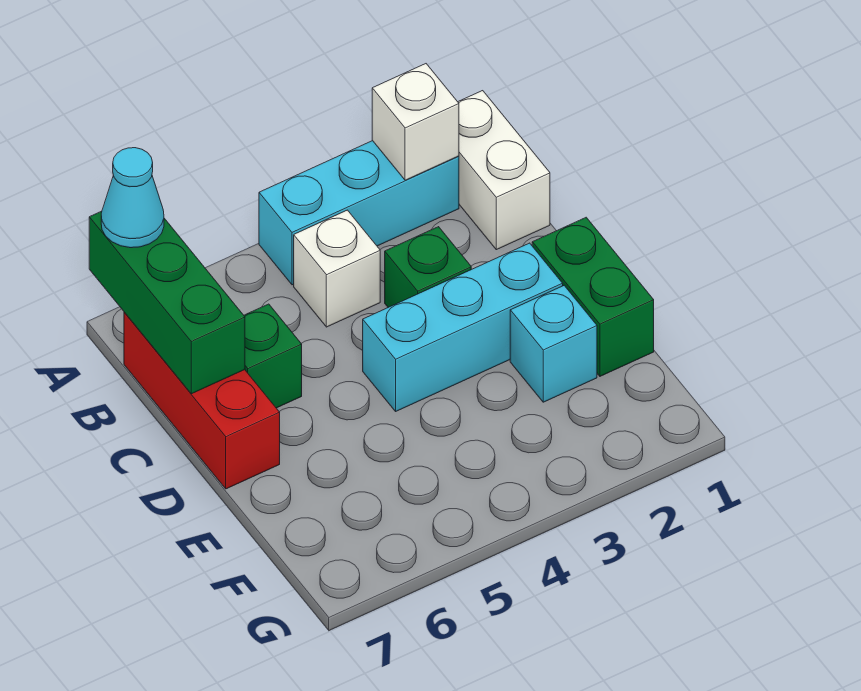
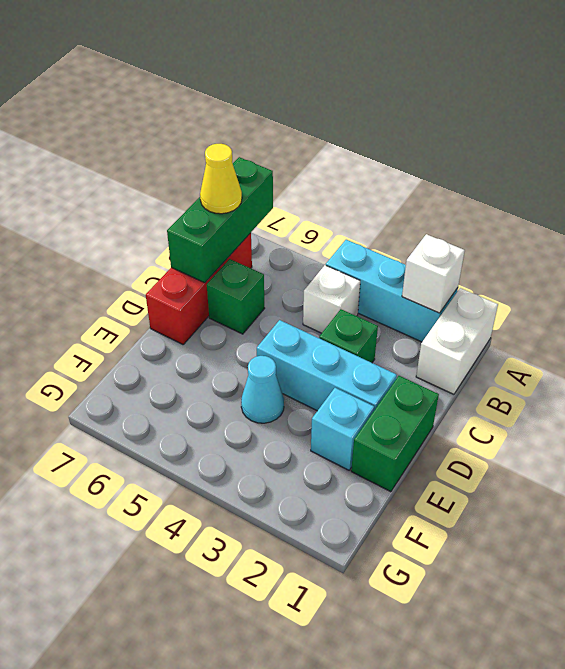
cyan 1x1 cone [101,148,164,248] -> cyan 1x1 cone moved to [241,356,284,423]
none -> yellow 1x1 cone [200,144,242,214]

